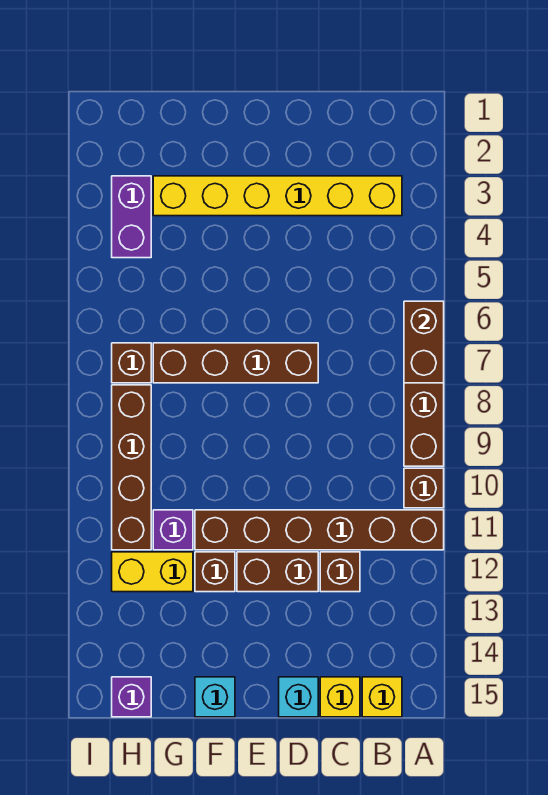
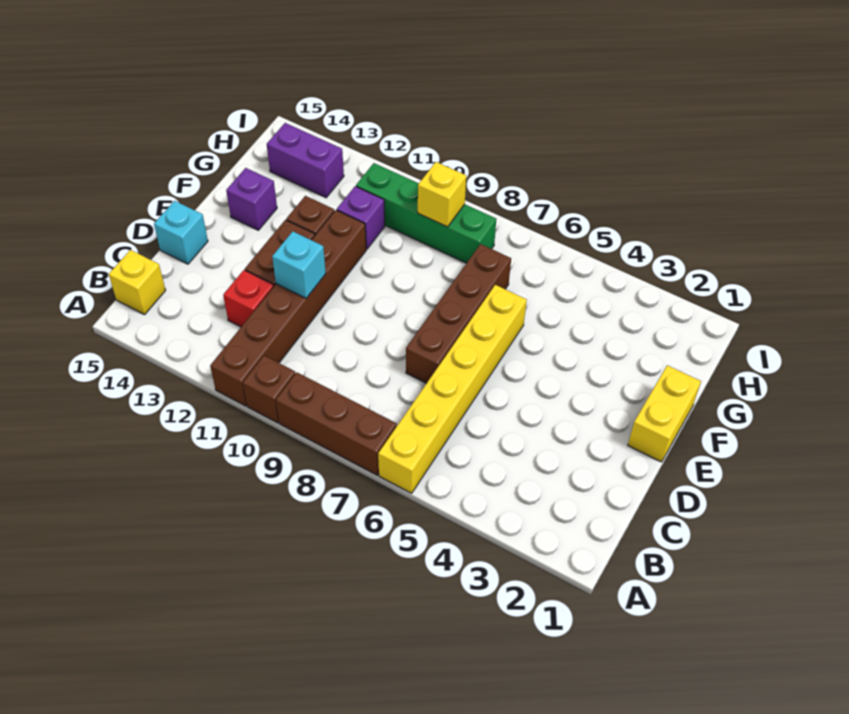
brown 1x2 brick [404,301,444,383] -> none
yellow 1x6 brick [153,176,402,216] -> yellow 1x6 brick moved to [378,285,527,493]
brown 1x1 brick [320,552,360,592] -> red 1x1 brick [223,270,274,327]
yellow 1x1 brick [320,677,360,717] -> yellow 1x1 brick moved to [418,162,466,227]
cyan 1x1 brick [195,677,235,717] -> cyan 1x1 brick moved to [272,231,326,298]
yellow 1x2 brick [112,552,193,592] -> yellow 1x2 brick moved to [628,365,701,462]
purple 1x2 brick [112,176,151,258] -> purple 1x2 brick moved to [267,123,344,198]
brown 1x1 brick [112,343,151,383] -> none
brown 1x4 brick [112,385,151,550] -> green 1x4 brick [356,163,496,263]
purple 1x1 brick [112,677,151,717] -> purple 1x1 brick moved to [226,168,277,230]

